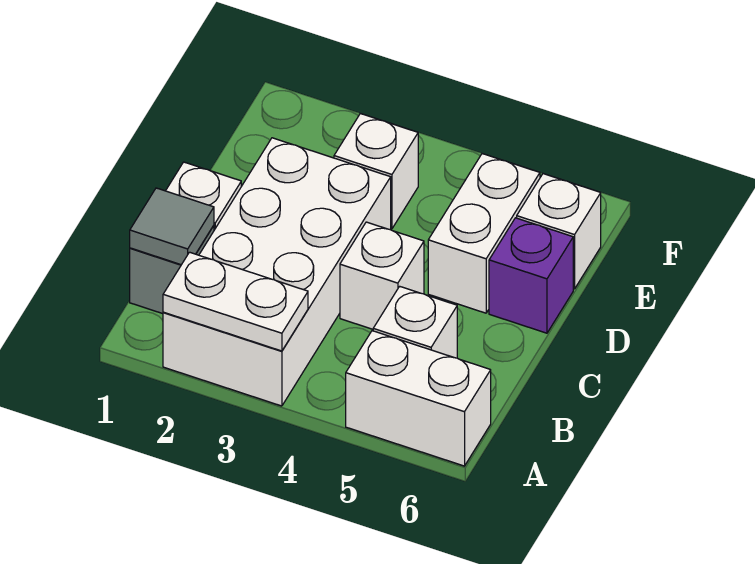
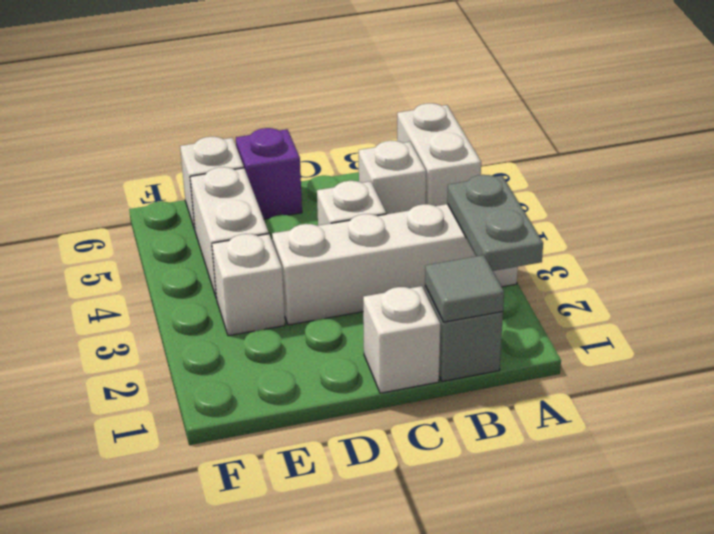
white 2x4 brick [163,138,391,406] -> white 1x4 brick [272,204,518,325]
white 1x2 plate [163,252,308,351] -> grey 1x2 plate [447,175,543,271]
white 1x2 brick [428,154,540,313] -> white 1x2 brick turned to [190,167,269,299]

